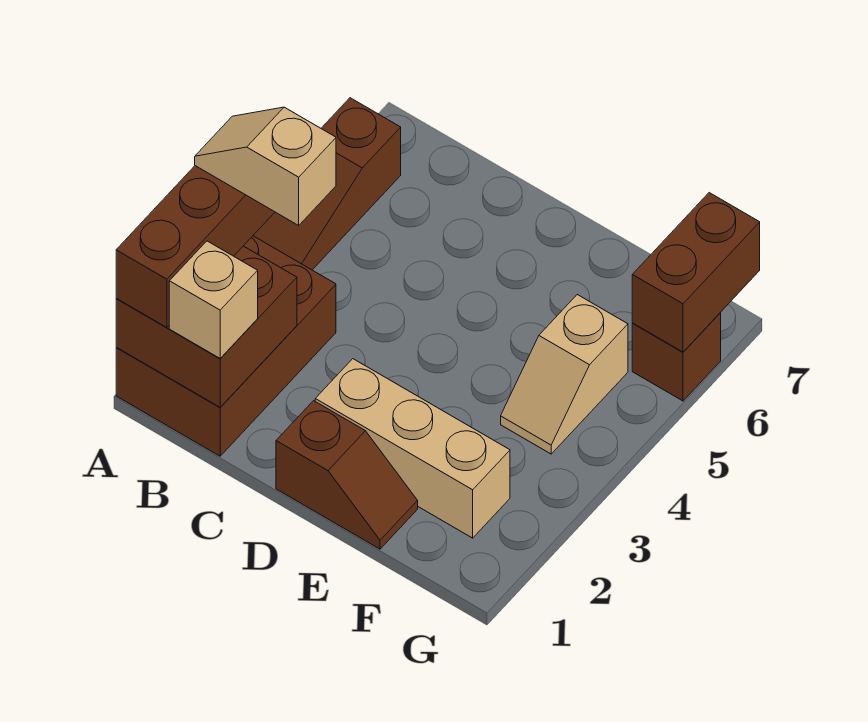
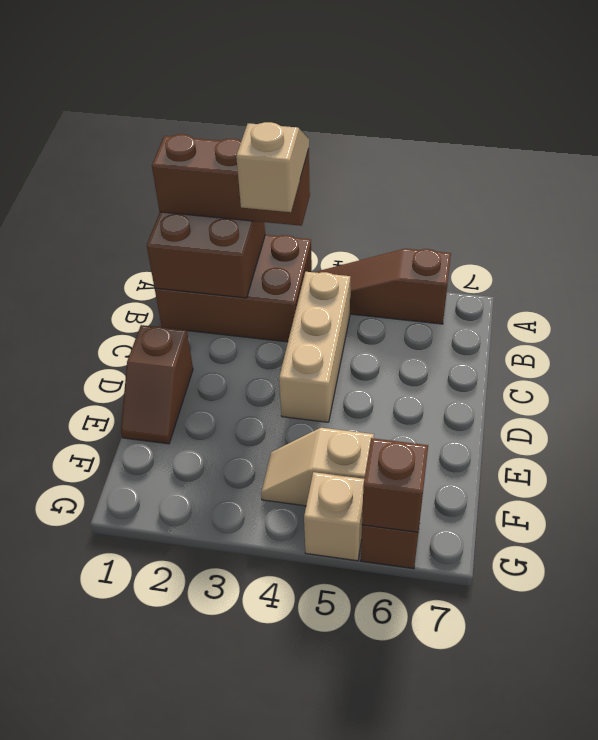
tan 1x1 brick [169,241,258,358] -> tan 1x1 brick moved to [304,472,364,561]
tan 1x3 brick [315,359,510,538] -> tan 1x3 brick moved to [279,272,350,422]
brown 1x2 brick [632,193,760,352] -> brown 1x1 brick [362,438,428,532]

